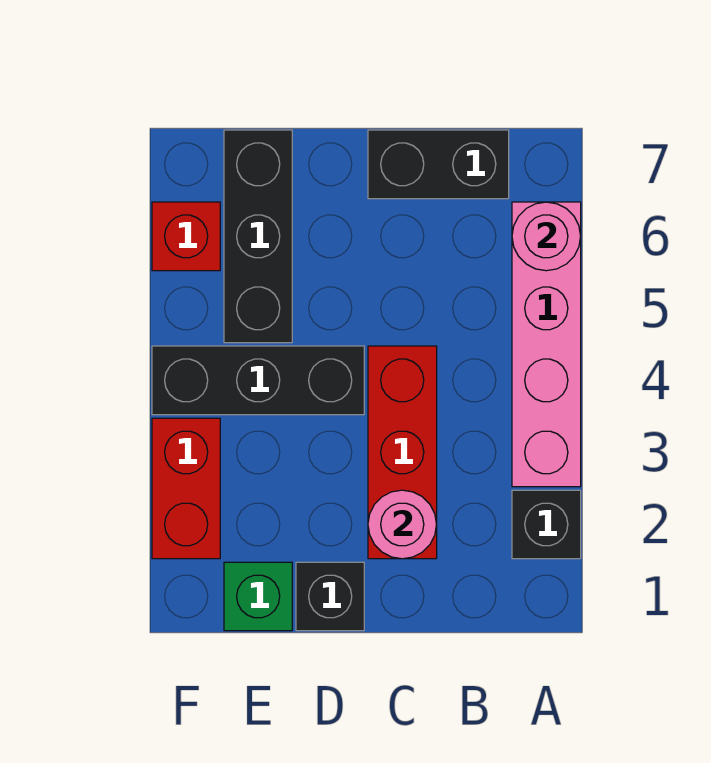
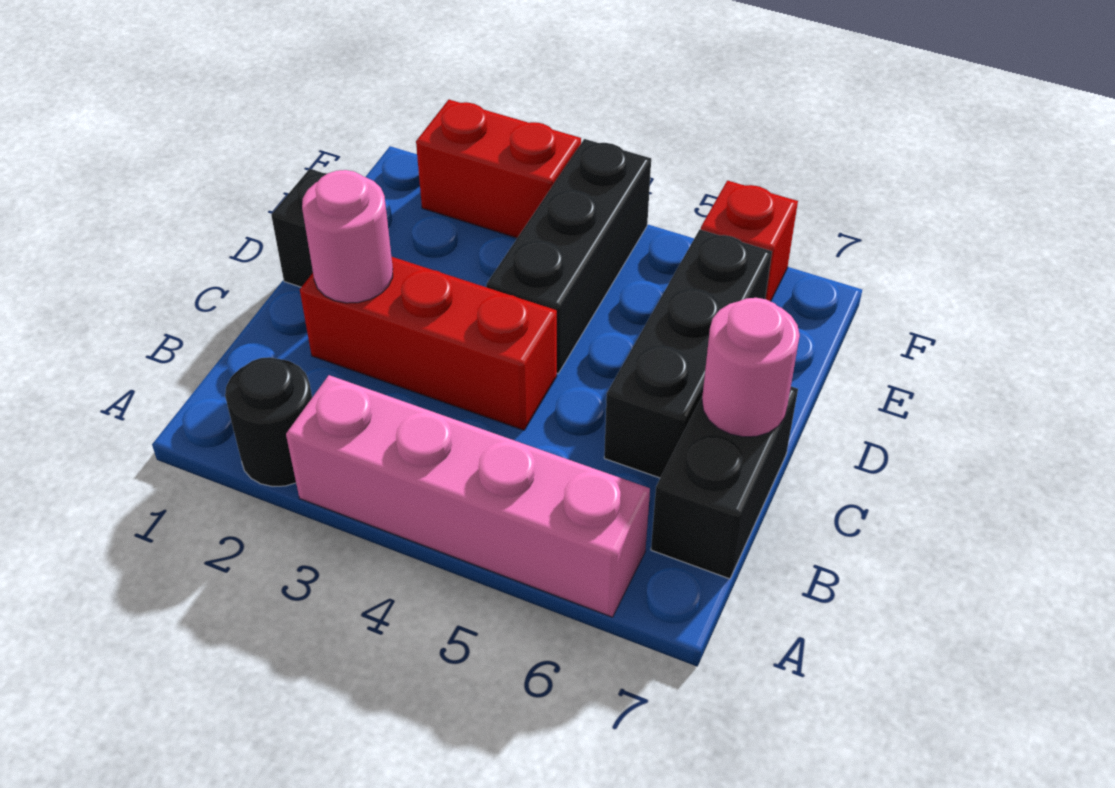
black 1x1 brick [512,490,581,559] -> black 1x1 round brick [225,357,312,487]
pink 1x1 round brick [512,202,581,271] -> pink 1x1 round brick moved to [702,298,800,437]
green 1x1 brick [224,562,292,631] -> none
black 1x3 brick [224,130,292,343] -> black 1x3 brick turned to [604,229,772,478]

